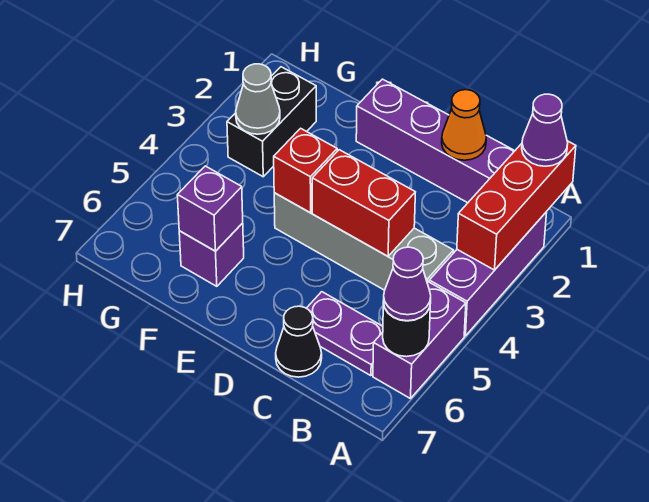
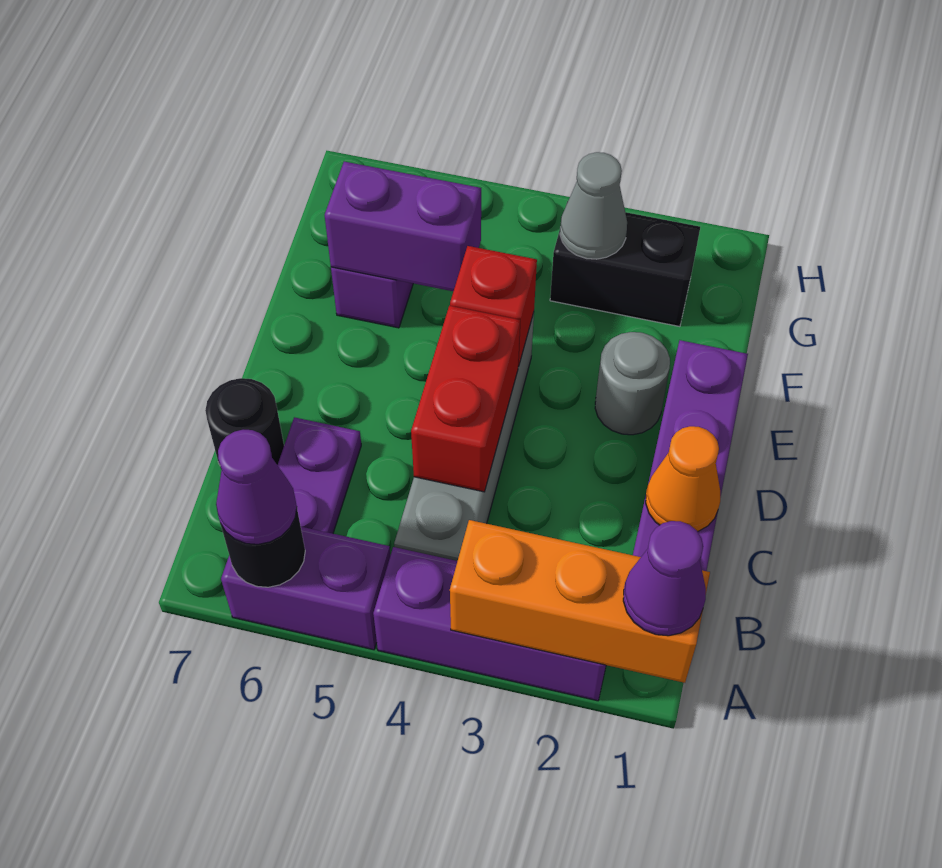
red 1x3 brick [457,141,576,270] -> orange 1x3 brick [450,520,710,683]
black 1x1 cone [276,306,322,377] -> black 1x1 round brick [205,378,284,465]
none -> grey 1x1 round brick [595,332,670,435]
purple 1x1 brick [177,166,243,251] -> purple 1x2 brick [325,162,481,291]

